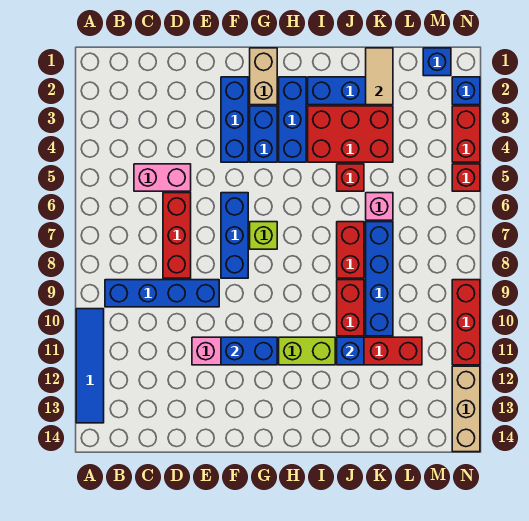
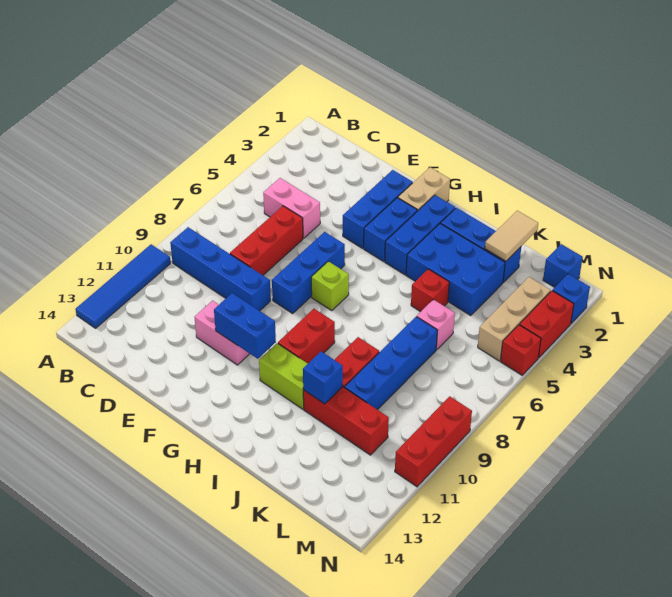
red 2x3 brick [308,106,393,162] -> blue 2x3 brick [406,223,505,315]
red 1x2 brick [337,222,364,278] -> red 1x2 brick moved to [278,309,335,363]
tan 1x3 brick [452,366,480,452] -> tan 1x3 brick moved to [478,277,551,361]

